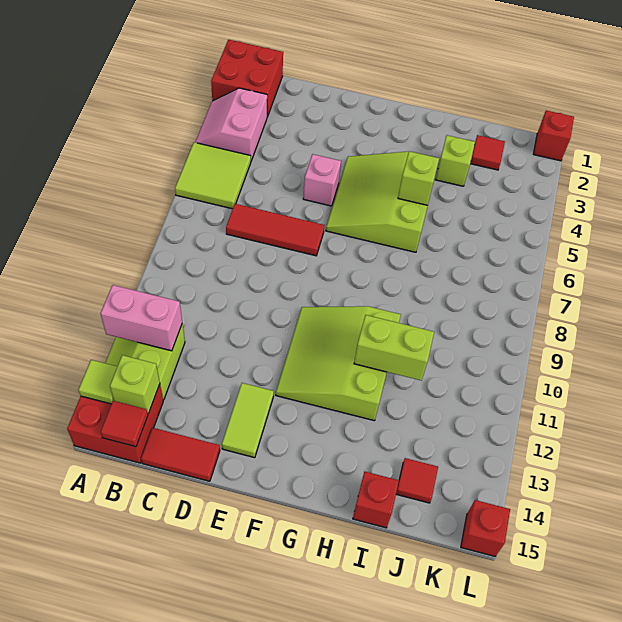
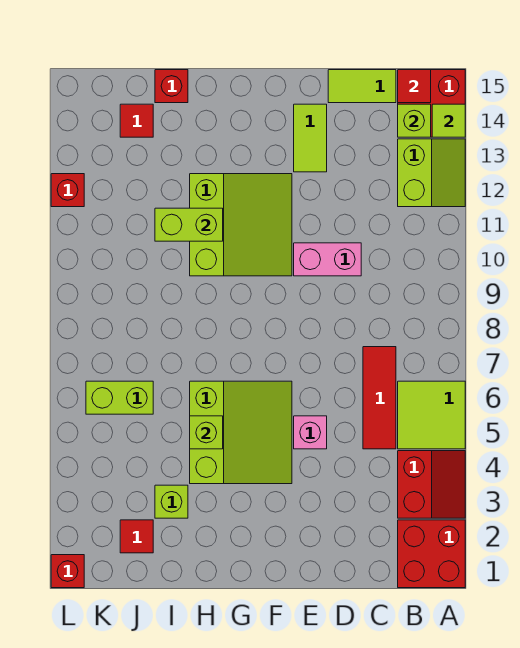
pink 2x2 slope [195,88,267,161] -> red 2x2 slope [398,451,465,518]
pink 1x2 brick [100,285,182,351] -> pink 1x2 brick moved to [294,243,361,276]
red 1x3 tile [226,204,324,256] -> red 1x3 tile turned to [363,347,396,449]
red 1x2 tile [141,428,220,481] -> lime 1x2 tile [328,70,396,103]
none -> lime 1x2 brick [86,381,153,414]
red 1x1 brick [461,500,510,556] -> red 1x1 brick moved to [51,174,84,207]

